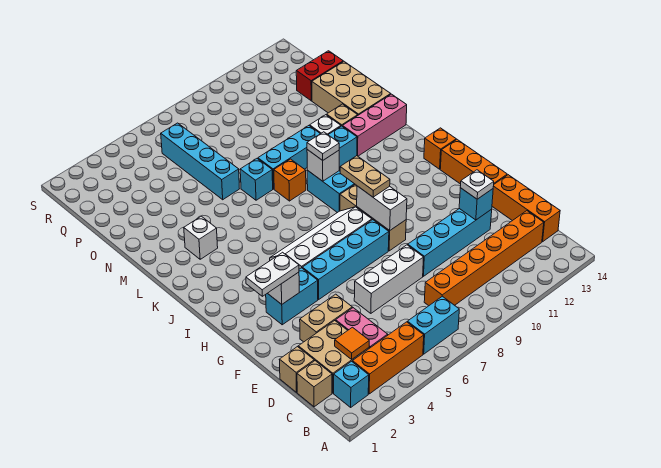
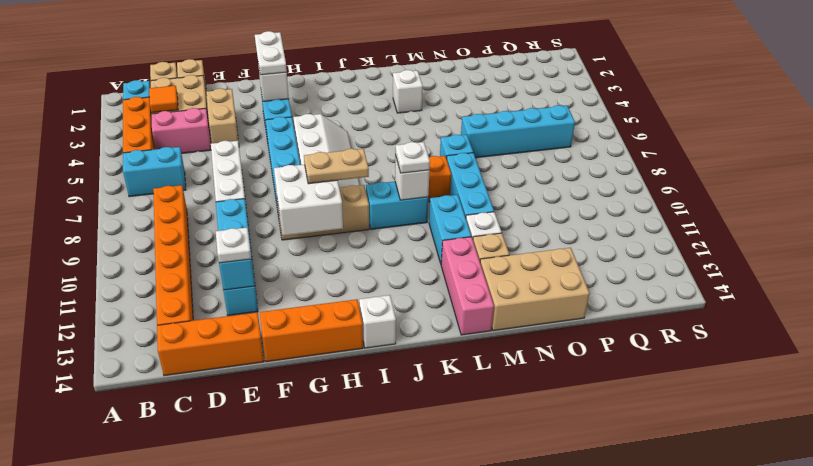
cyan 1x2 brick [407,296,459,354] -> cyan 1x2 brick turned to [123,147,186,197]
white 1x2 brick [357,186,407,230] -> white 2x2 brick [274,164,343,236]
orange 1x1 brick [424,128,456,169] -> white 1x1 brick [359,295,396,348]
red 1x2 brick [296,51,343,101] -> none

